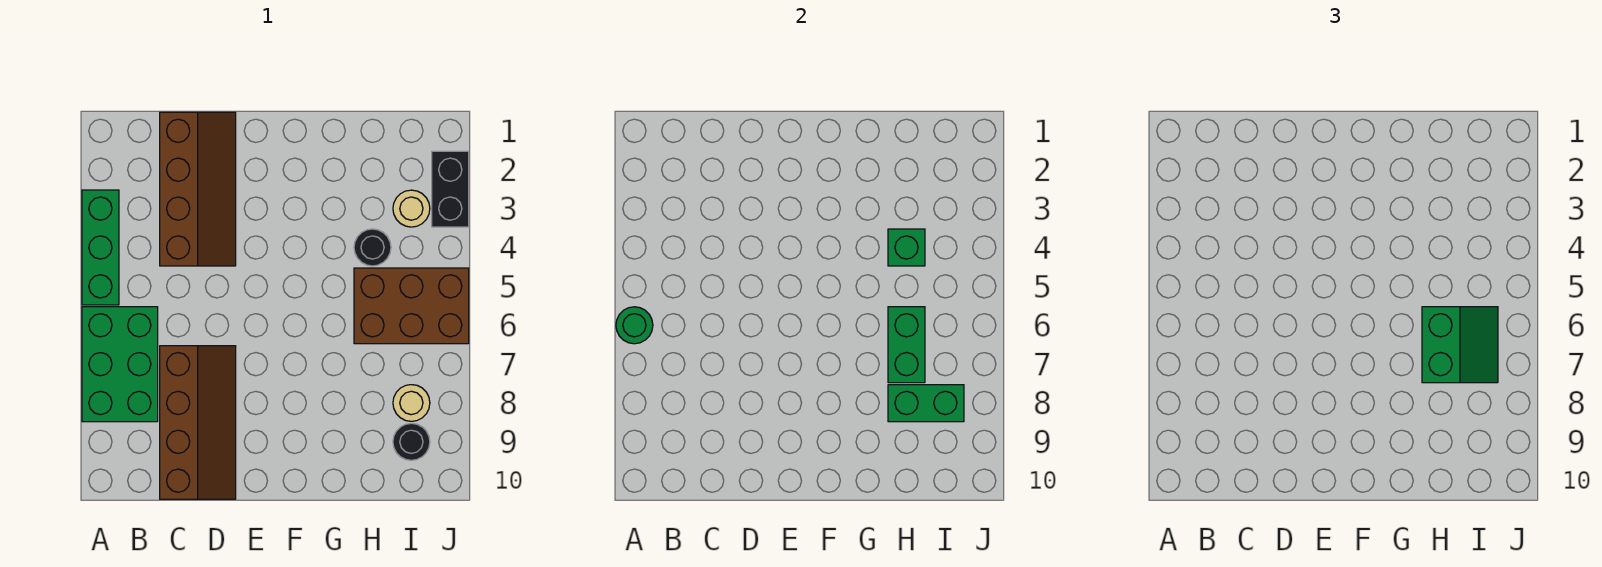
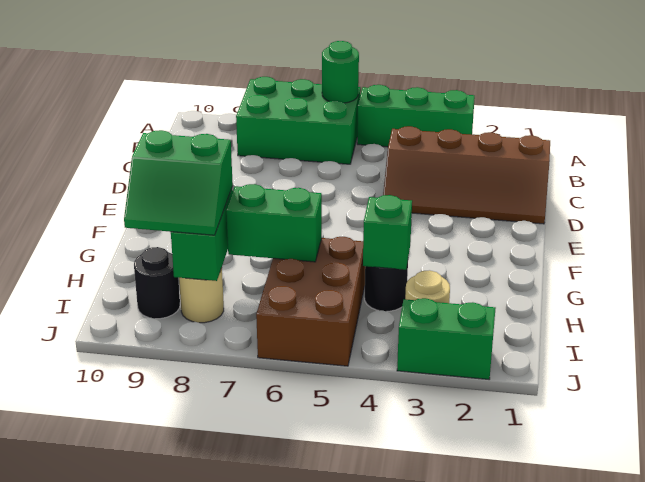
brown 2x4 slope [160,346,236,499] -> none
green 2x2 slope [1422,307,1498,383] -> green 2x2 slope moved to [124,130,233,235]
black 1x2 brick [432,151,469,227] -> green 1x2 brick [397,298,496,379]

